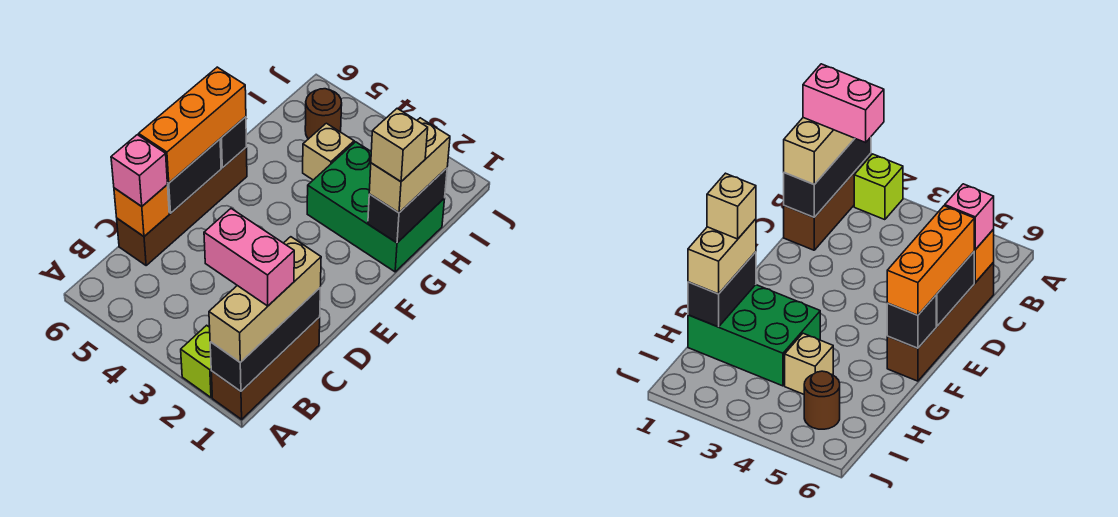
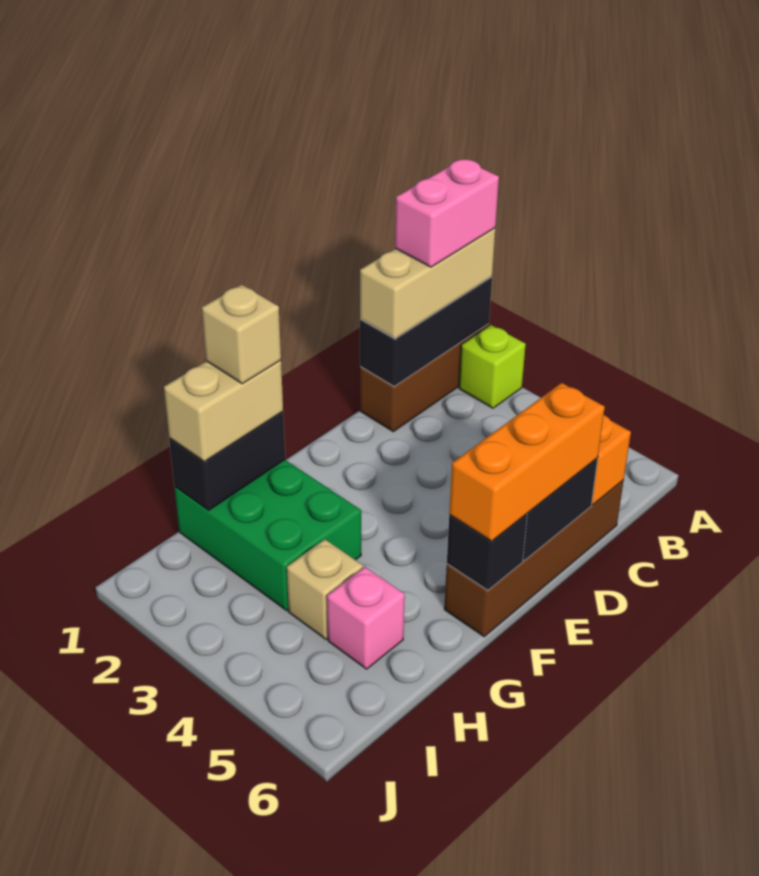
pink 1x2 brick [204,209,294,306] -> pink 1x2 brick turned to [395,159,499,267]
pink 1x1 brick [111,135,167,206] -> pink 1x1 brick moved to [327,567,405,669]
brown 1x1 round brick [305,89,342,139] -> none

